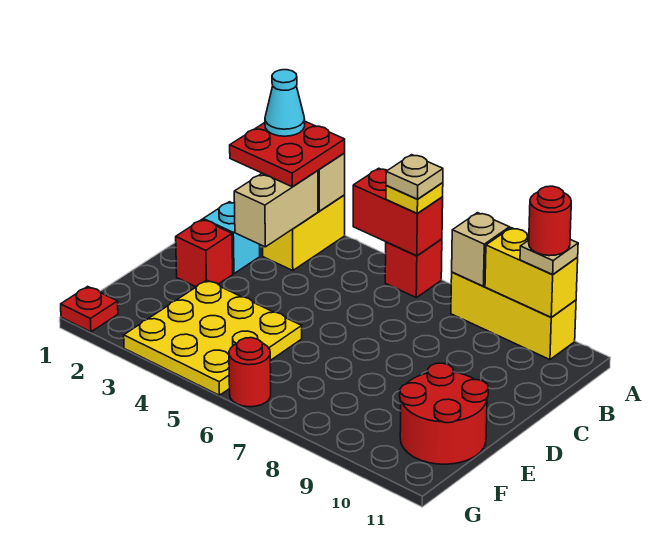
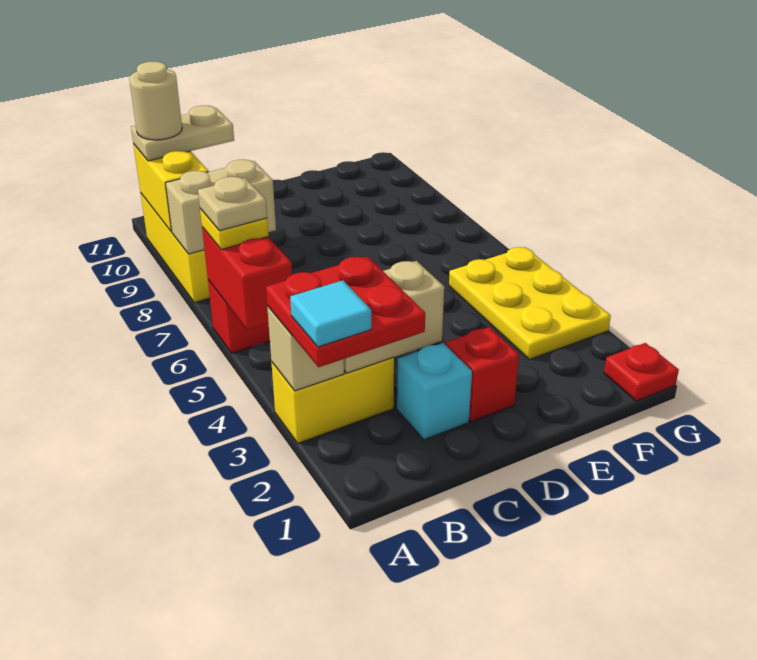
cyan 1x1 cone [265,70,305,136] -> cyan 1x1 tile [290,280,371,347]
tan 1x1 brick [452,213,510,286] -> tan 1x2 brick [166,159,276,254]
tan 1x1 plate [520,240,578,274] -> tan 1x2 plate [131,106,234,161]
red 1x1 round brick [529,186,571,256] -> tan 1x1 round brick [129,62,182,140]
yellow 3x3 plate [124,280,302,395] -> yellow 2x3 plate [449,247,611,359]
red 2x2 round brick [400,363,488,464] -> none
red 1x1 round brick [229,338,271,407] -> none

